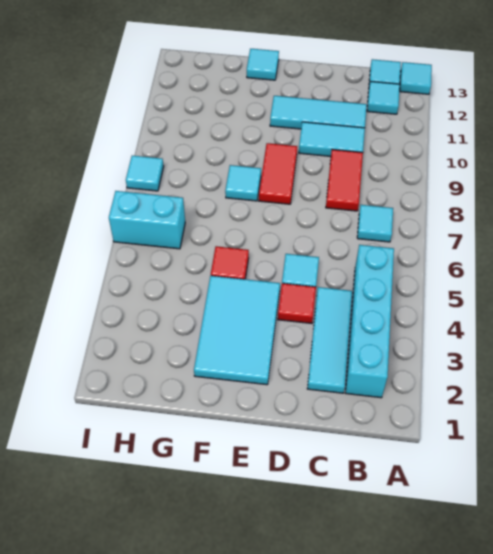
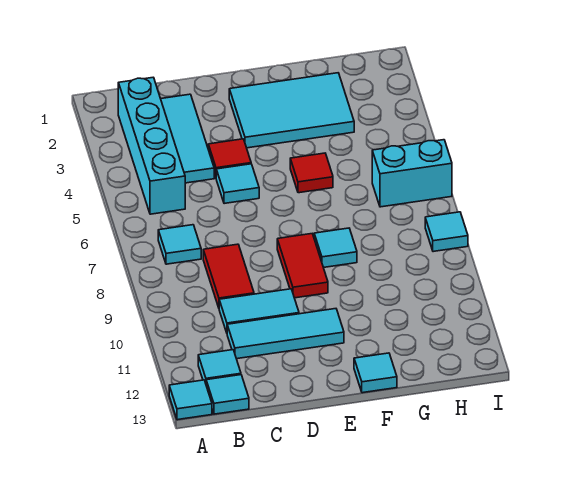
cyan 2x3 tile [194,276,280,385] -> cyan 2x3 tile turned to [229,73,354,148]

